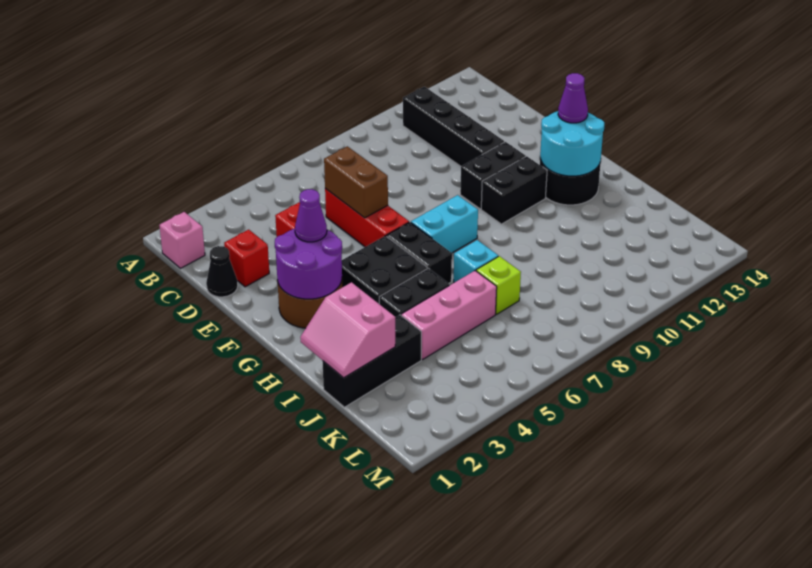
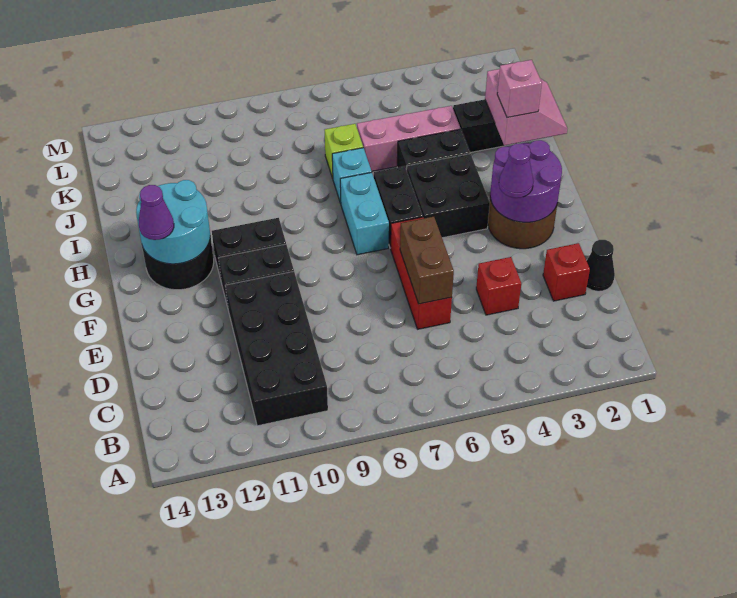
pink 1x1 brick [159,212,205,268] -> pink 1x1 brick moved to [497,60,542,118]
black 1x4 brick [403,87,504,166] -> black 2x4 brick [225,271,328,426]
cyan 1x2 brick [411,195,478,253] -> cyan 1x2 brick turned to [340,173,389,255]

